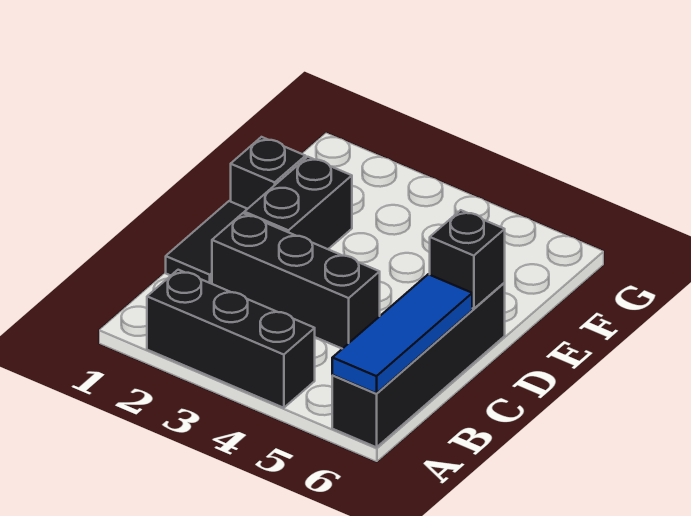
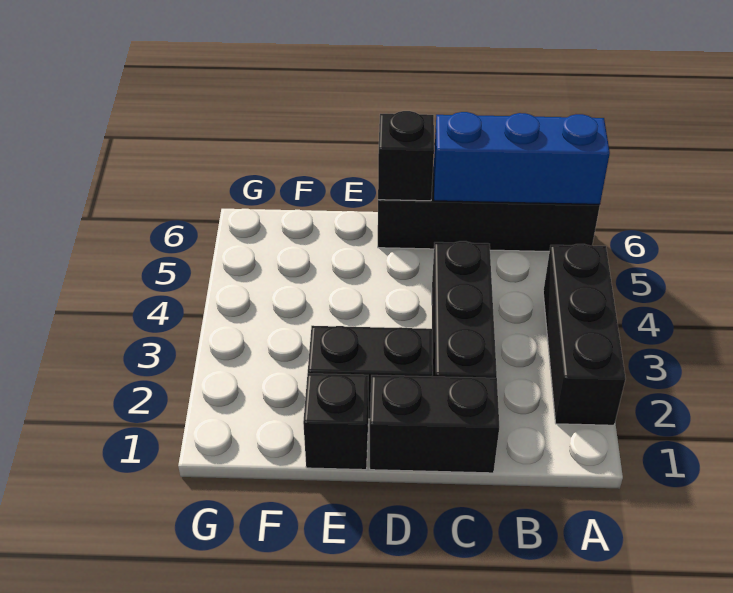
blue 1x3 tile [332,274,472,394] -> blue 1x3 brick [434,112,610,204]
black 1x2 tile [166,201,247,284] -> black 1x2 brick [370,375,499,473]

